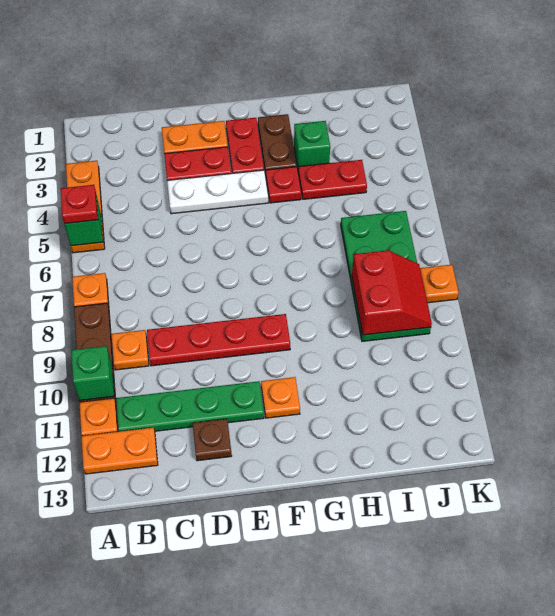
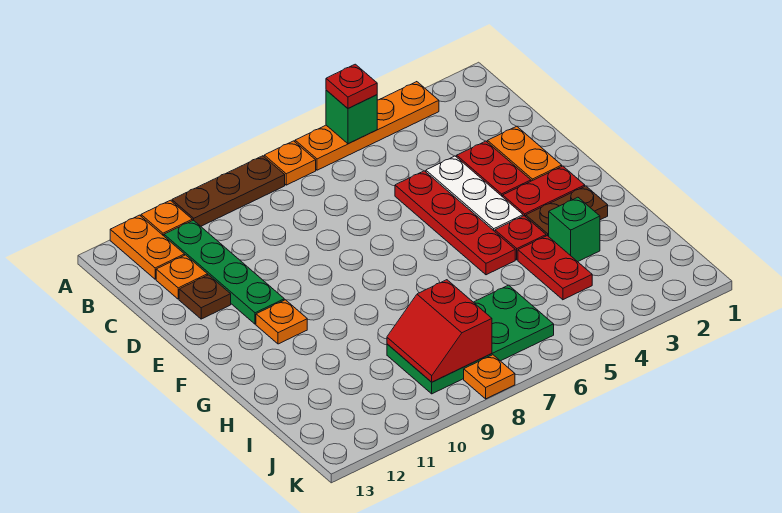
orange 1x3 plate [66,161,105,253] -> orange 1x4 plate [295,82,439,170]
green 1x1 brick [71,346,114,400] -> none
orange 1x1 plate [111,330,149,370] -> orange 1x1 plate moved to [156,255,208,299]
red 1x4 plate [147,314,290,366] -> red 1x4 plate moved to [395,171,515,275]
red 2x2 slope [352,250,432,335] -> red 2x2 slope turned to [387,280,492,382]

